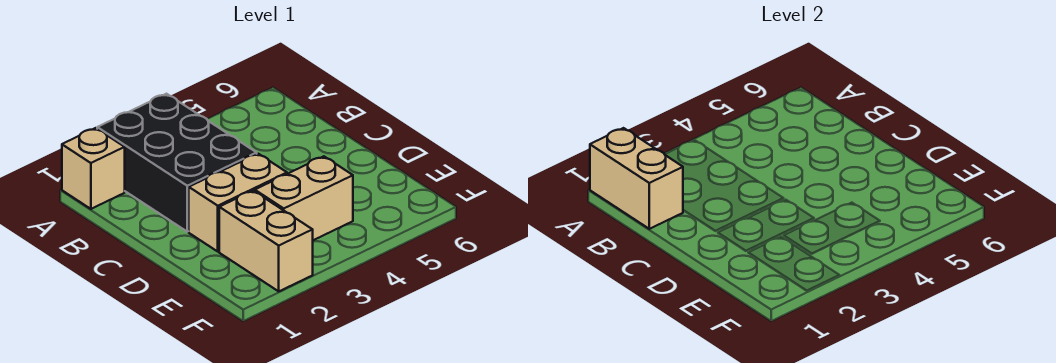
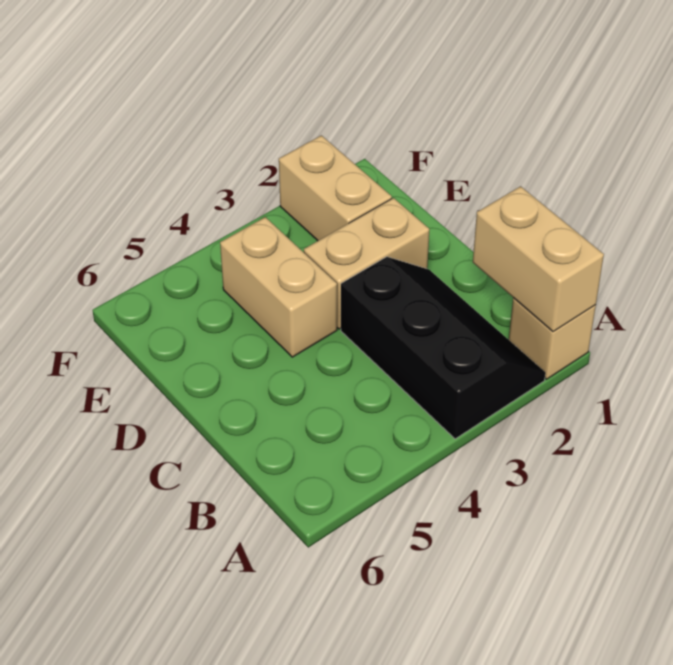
black 2x3 brick [97,94,257,232] -> black 2x3 slope [341,257,545,439]
tan 1x2 brick [255,156,353,240] -> tan 1x2 brick turned to [220,217,337,357]

